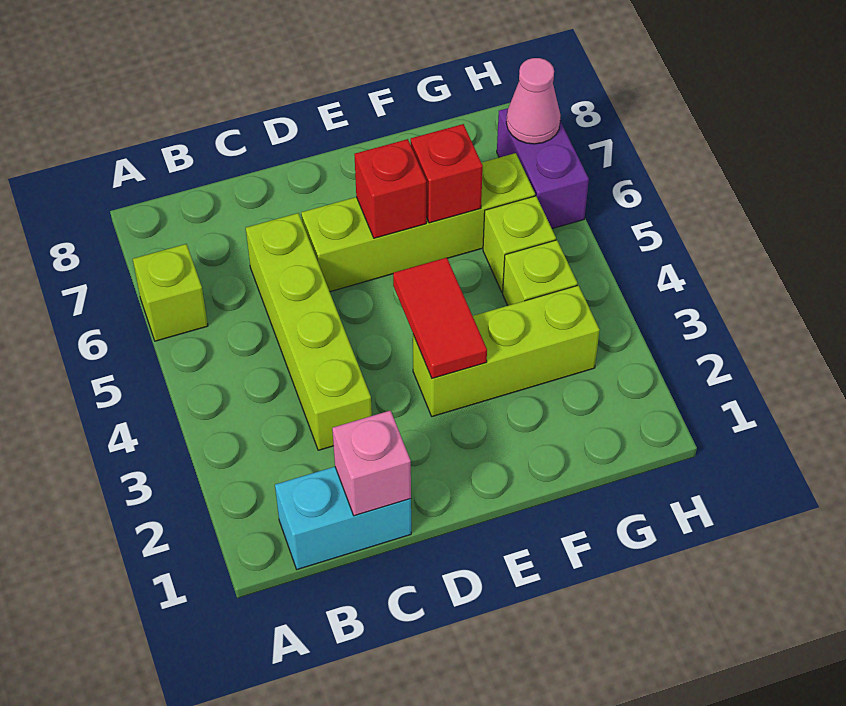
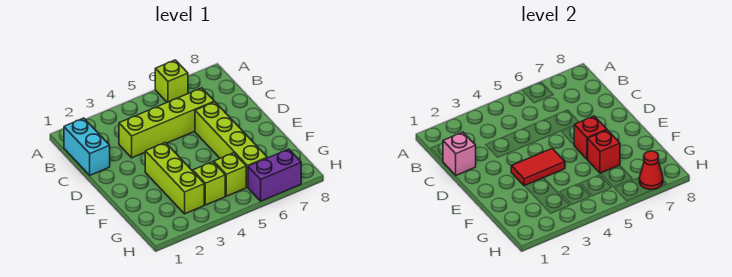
pink 1x1 cone [506,58,561,144] -> red 1x1 cone [639,151,663,189]

